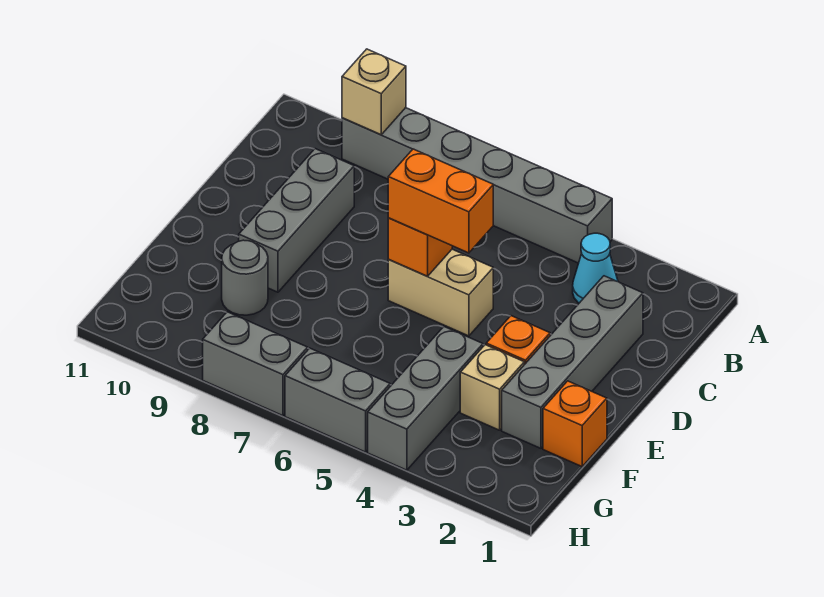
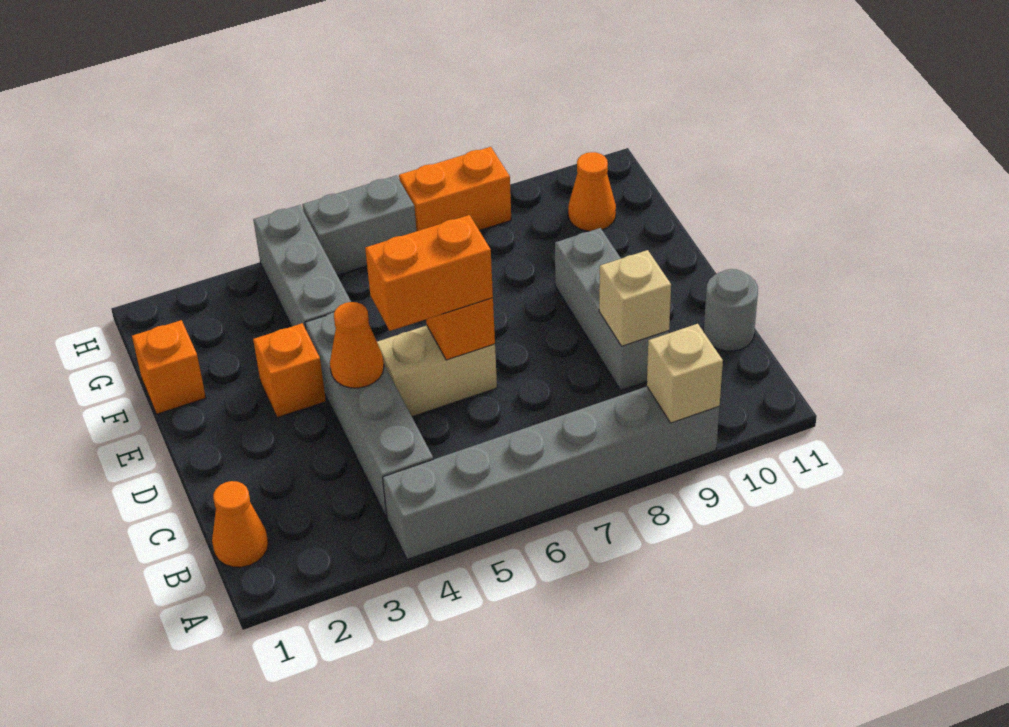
none -> orange 1x1 cone [212,481,268,567]
cyan 1x1 cone [573,233,618,303] -> none
grey 1x4 brick [502,276,643,448] -> grey 1x4 brick moved to [305,313,433,518]
none -> orange 1x1 cone [330,302,384,388]
tan 1x1 brick [460,345,524,430] -> tan 1x1 brick moved to [599,250,671,346]
grey 1x1 round brick [222,240,268,315] -> grey 1x1 round brick moved to [704,269,758,351]
none -> orange 1x1 cone [568,152,616,231]
grey 1x2 brick [203,312,308,416] -> orange 1x2 brick [399,147,511,231]

